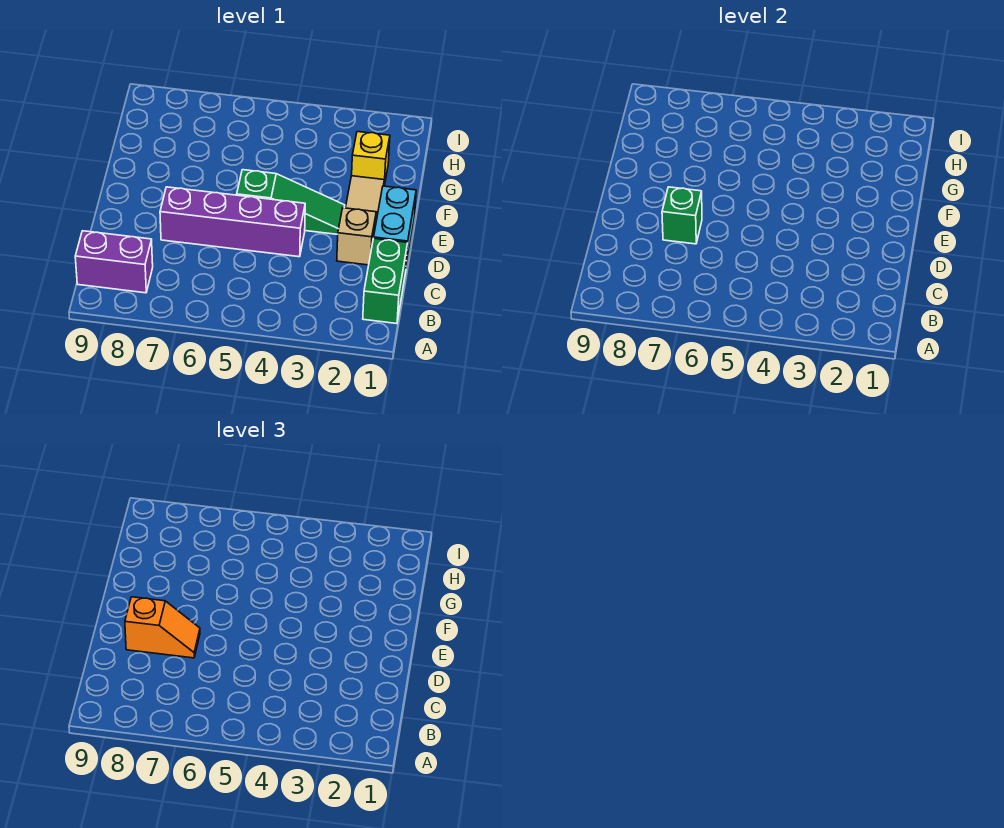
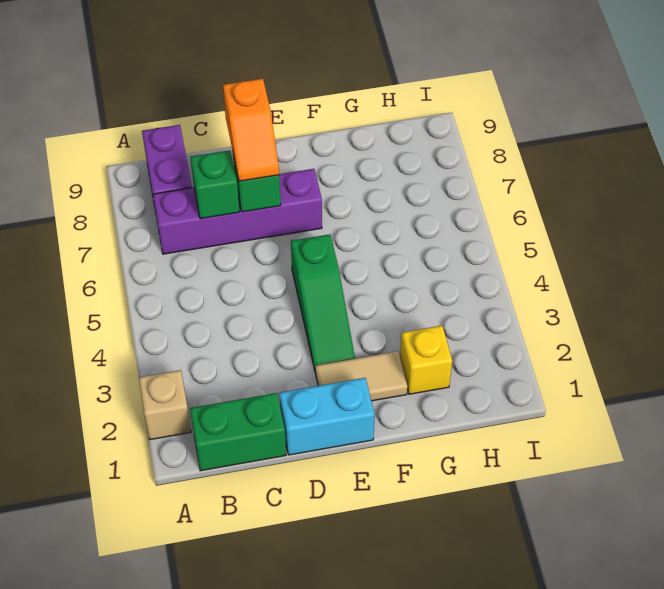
none -> green 1x1 brick [190,150,239,219]
tan 1x1 brick [337,208,376,265] -> tan 1x1 brick moved to [139,370,191,440]
purple 1x4 brick [160,187,305,257] -> purple 1x4 brick turned to [153,169,322,254]

